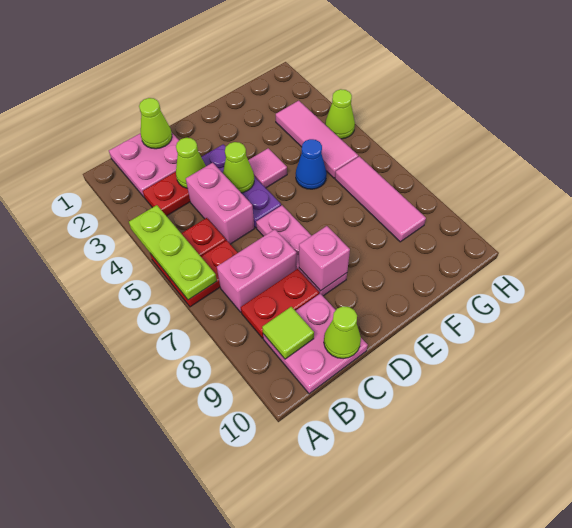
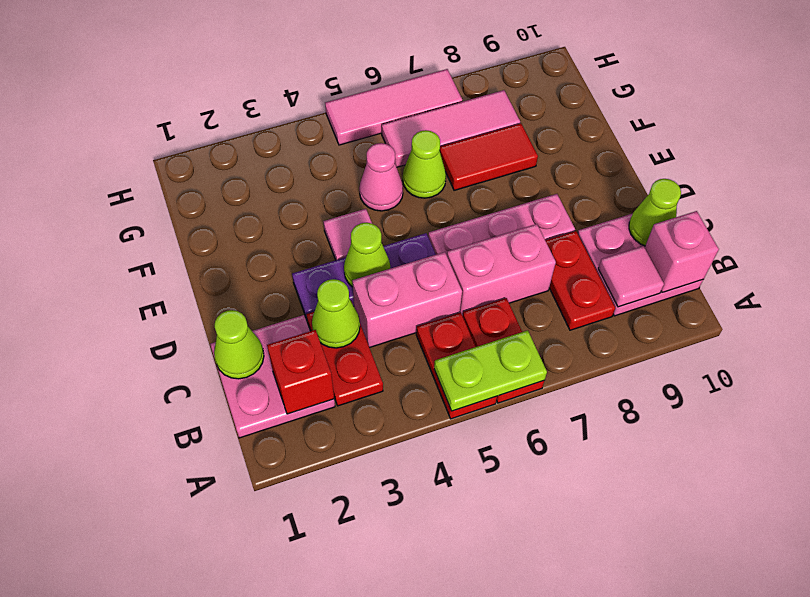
lime 1x3 plate [129,205,217,300] -> lime 1x2 plate [434,330,547,411]
none -> red 1x1 brick [267,330,334,414]
pink 1x2 brick [217,229,297,312] -> pink 1x2 brick turned to [447,224,556,316]
lime 1x1 tile [262,307,314,359] -> pink 1x1 tile [598,246,664,307]
pink 1x1 brick [299,226,350,291] -> pink 1x1 brick moved to [645,211,719,292]
blue 1x1 cone [296,139,327,189] -> pink 1x1 cone [359,143,403,211]
none -> red 1x2 tile [440,123,538,190]
pink 1x3 tile [276,101,358,178] -> pink 1x3 tile moved to [325,69,462,145]
lime 1x1 cone [325,89,355,139] -> lime 1x1 cone moved to [403,130,446,198]

